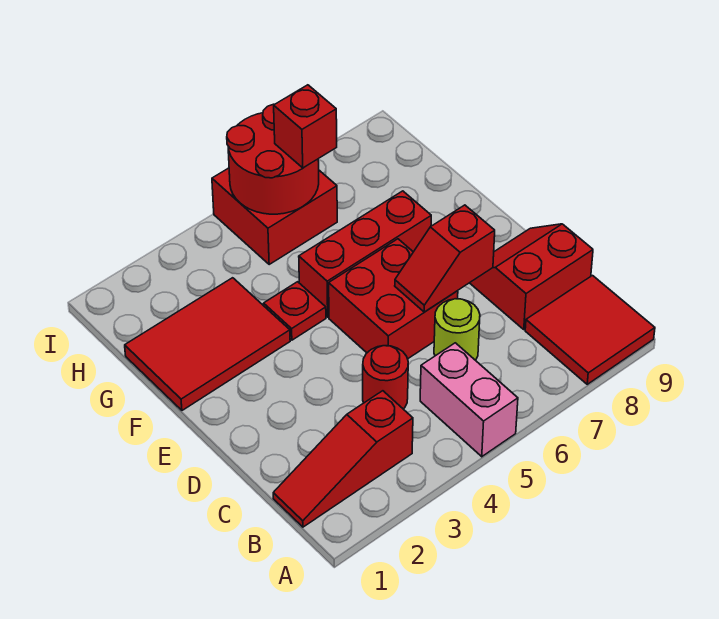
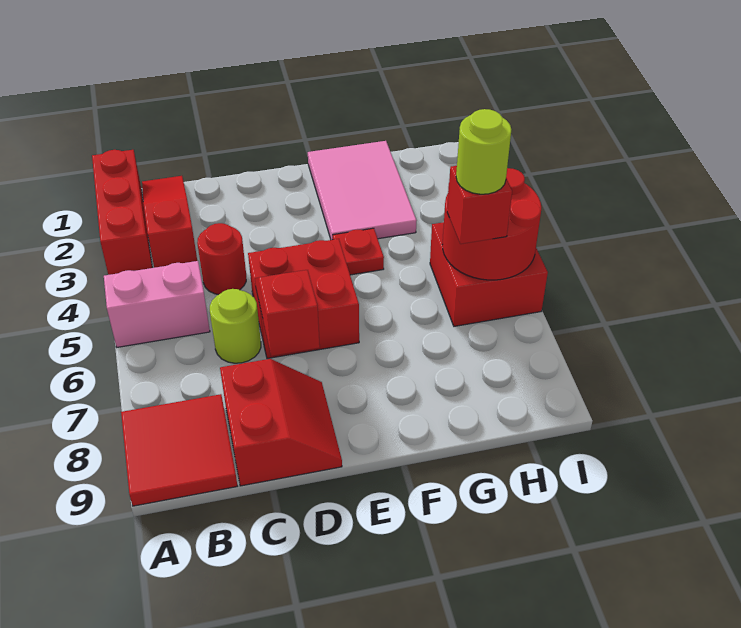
red 2x3 tile [125,278,290,410] -> pink 2x3 tile [308,141,417,240]
red 1x3 brick [299,191,431,317] -> red 1x3 brick moved to [92,150,152,275]
none -> lime 1x1 round brick [456,109,511,194]

